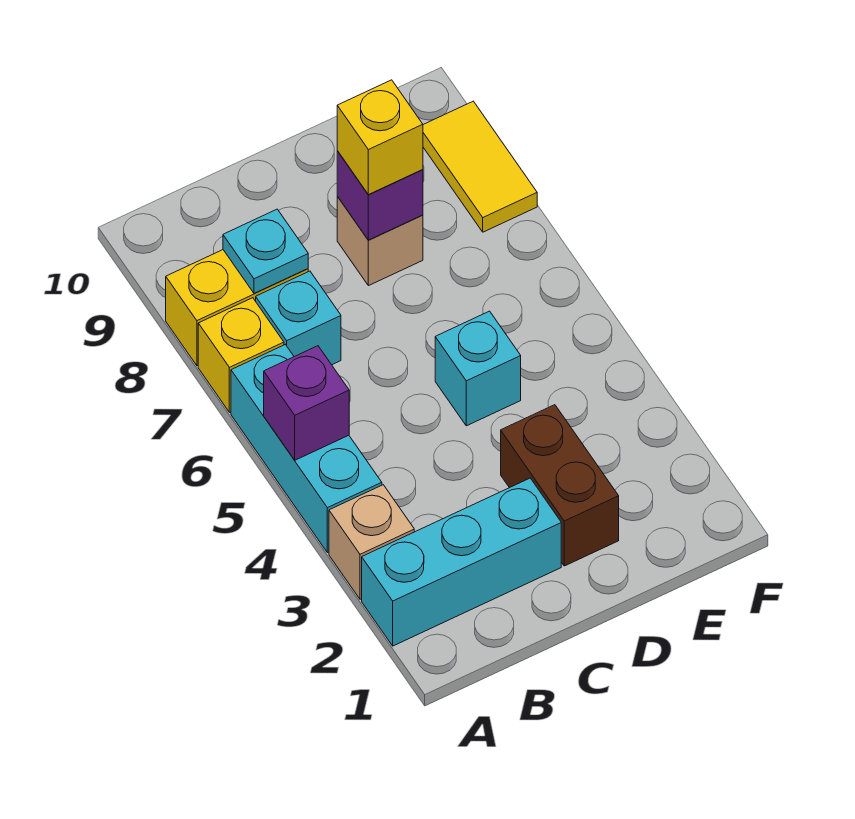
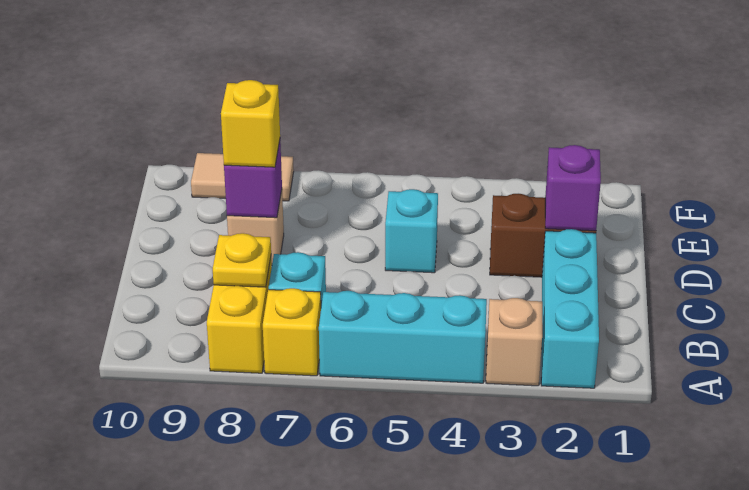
purple 1x1 brick [264,346,349,460] -> purple 1x1 brick moved to [545,145,601,231]
cyan 1x1 plate [223,209,308,293] -> yellow 1x1 plate [213,233,271,287]
yellow 1x2 tile [423,101,537,232] -> tan 1x2 tile [191,153,294,201]

